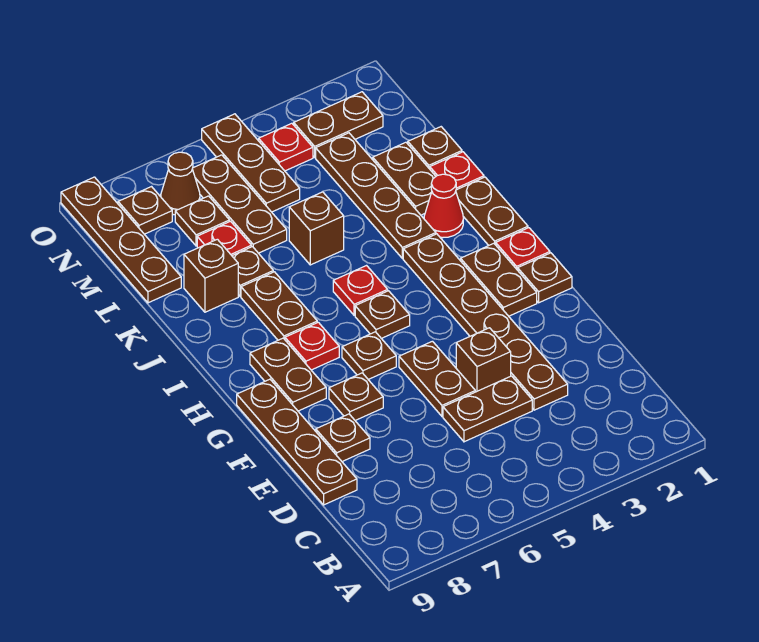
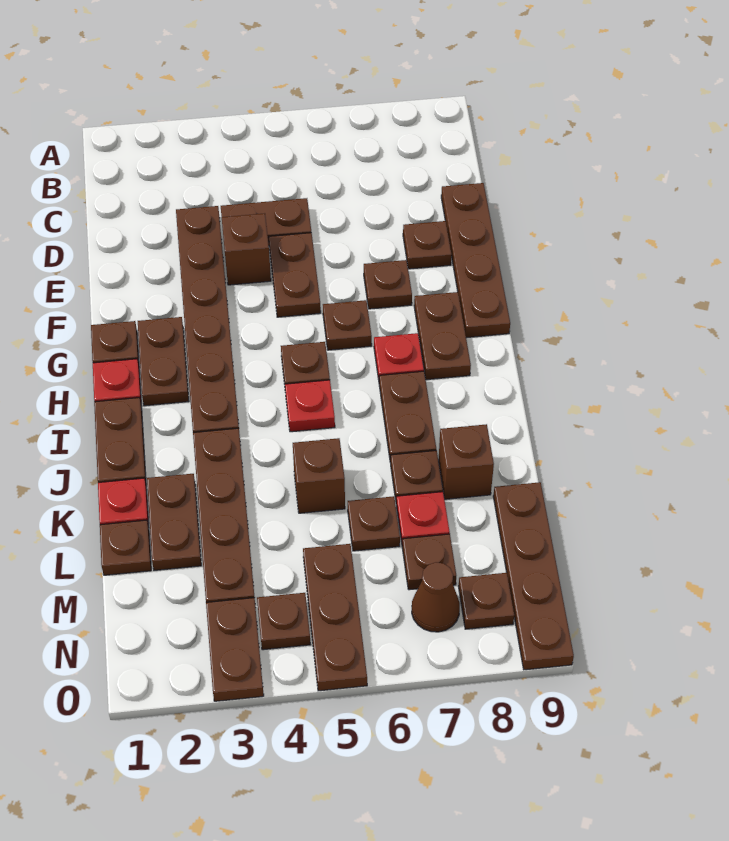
red 1x1 cone [424,174,463,238] -> none
brown 1x3 plate [192,155,287,253] -> brown 1x1 plate [348,496,400,551]
brown 1x2 plate [294,92,383,157] -> brown 1x2 plate turned to [206,598,264,701]
red 1x1 plate [259,123,313,171] -> brown 1x1 plate [257,593,310,650]

